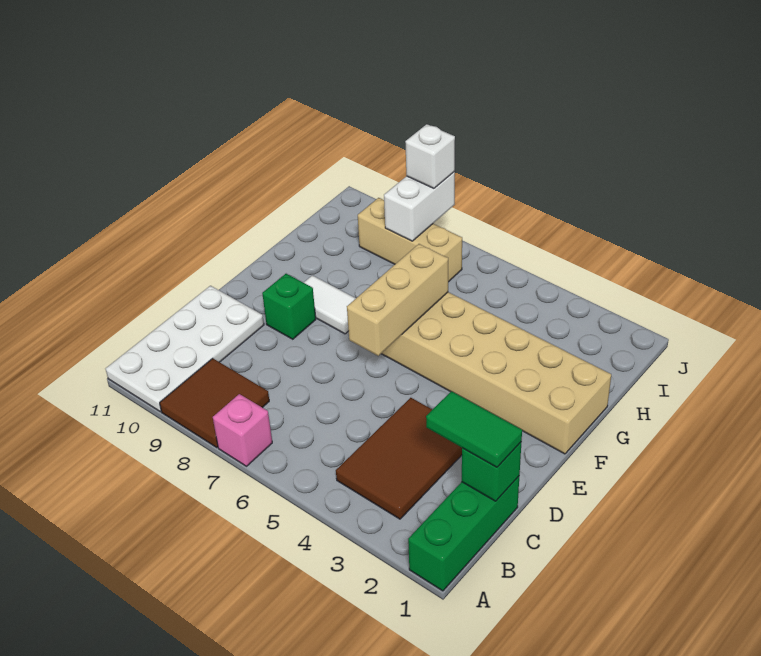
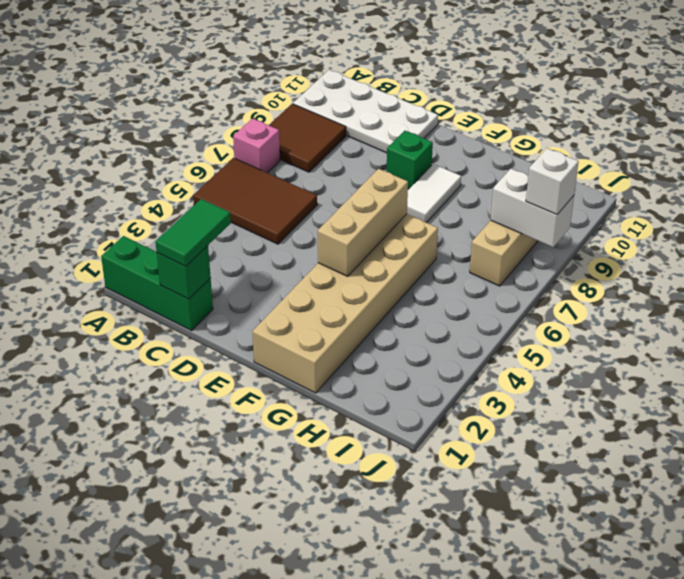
brown 2x3 tile [336,398,462,519] -> brown 2x3 tile moved to [193,158,317,244]
tan 1x3 brick [347,244,448,356] -> tan 1x3 brick turned to [318,169,408,276]

